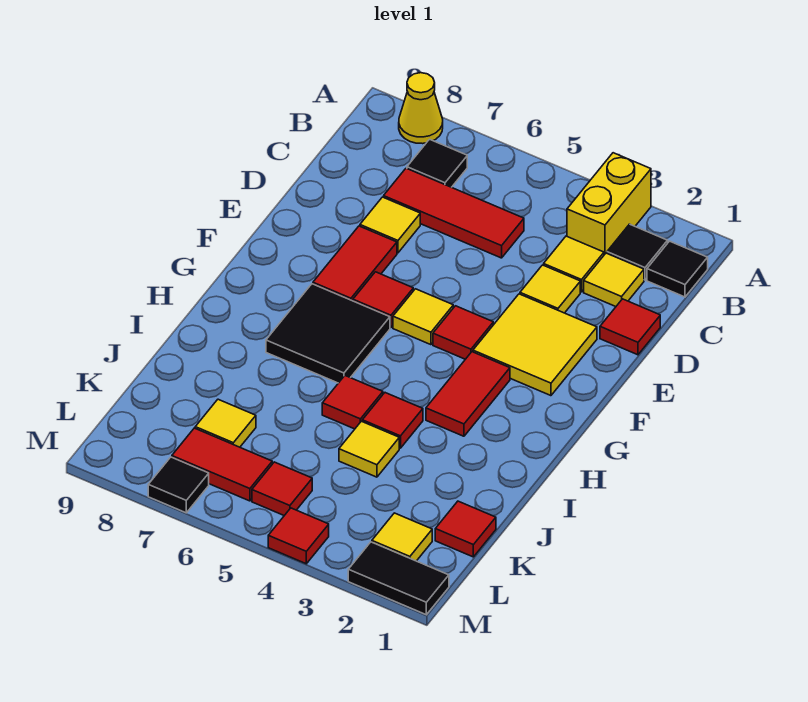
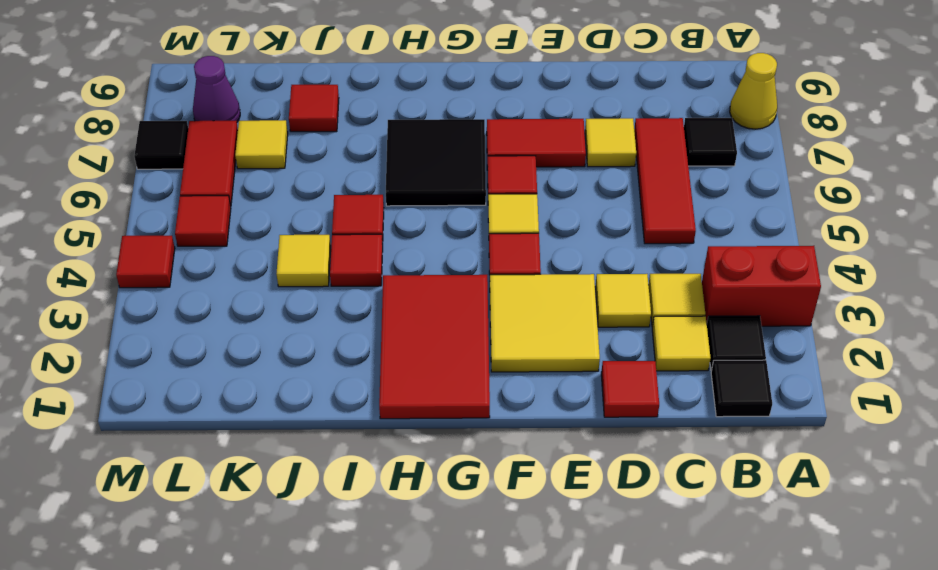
yellow 1x2 brick [567,153,651,255] -> red 1x2 brick [702,246,821,326]
red 1x2 tile [426,352,510,436] -> red 2x3 tile [379,275,490,419]
red 1x1 tile [435,501,496,557] -> red 1x1 tile moved to [289,85,339,132]
yellow 1x1 tile [372,513,432,561] -> none
none -> purple 1x1 cone [193,56,240,122]
black 1x2 tile [348,542,449,615] -> none

